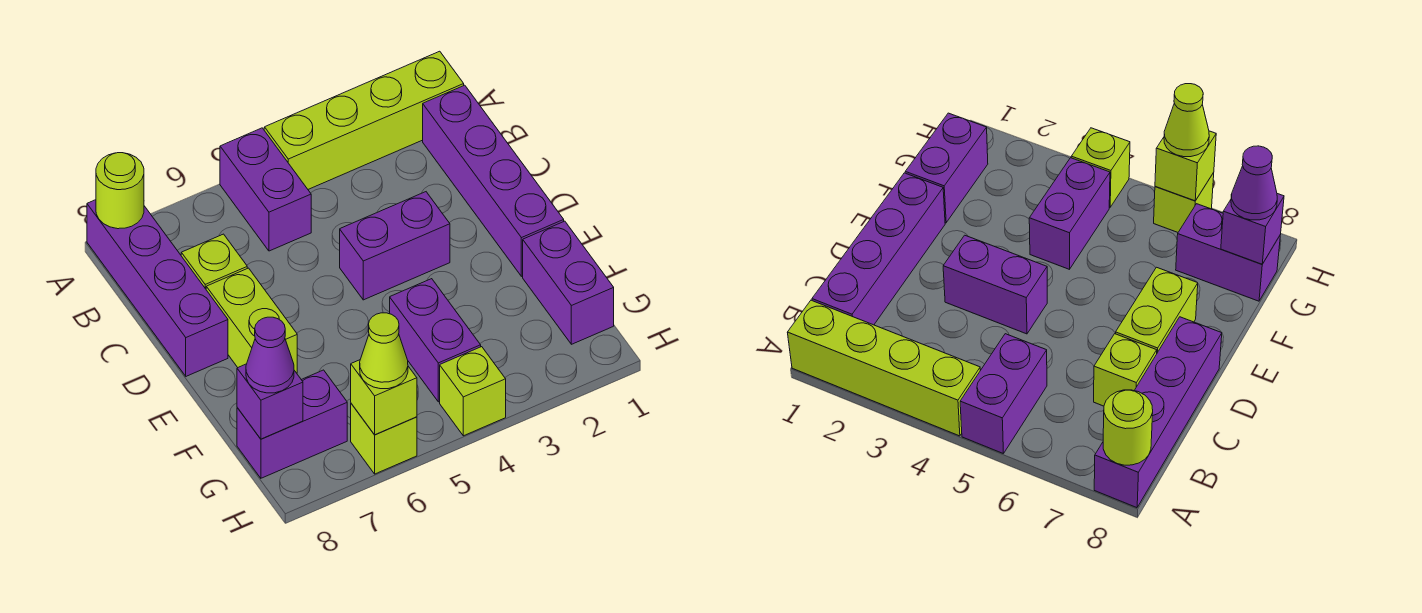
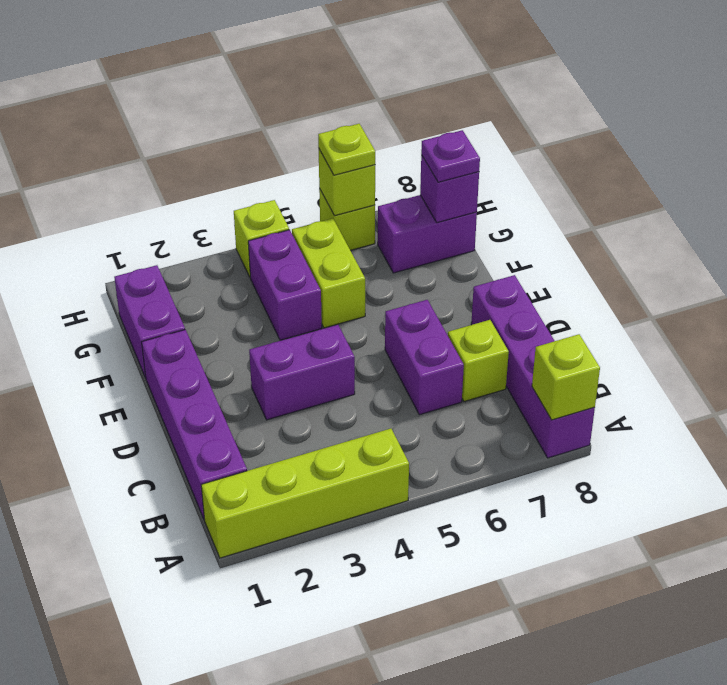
purple 1x2 brick [220,128,311,251] -> purple 1x2 brick moved to [385,300,464,415]
lime 1x1 round brick [96,153,144,229] -> lime 1x1 brick [532,334,600,420]
lime 1x2 brick [206,268,297,373] -> lime 1x2 brick moved to [292,218,365,328]
purple 1x1 cone [246,317,294,393] -> purple 1x1 plate [421,130,480,182]
lime 1x1 cone [360,313,408,389] -> lime 1x1 plate [318,124,375,175]

